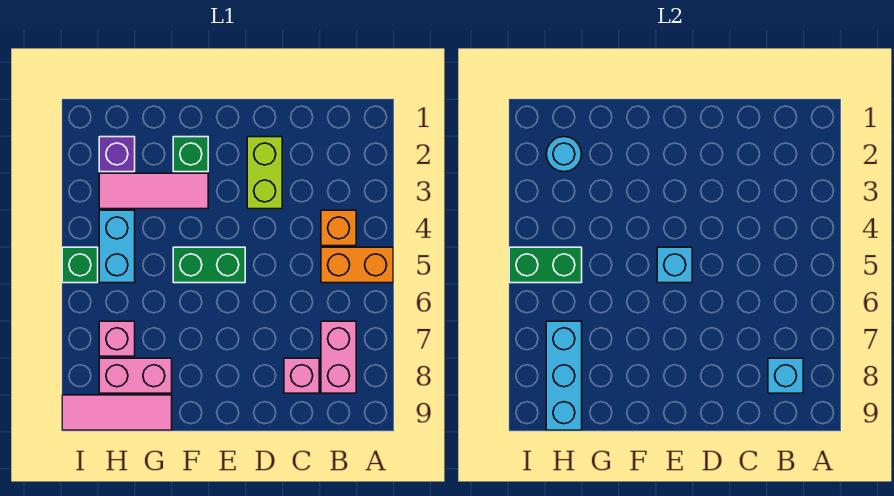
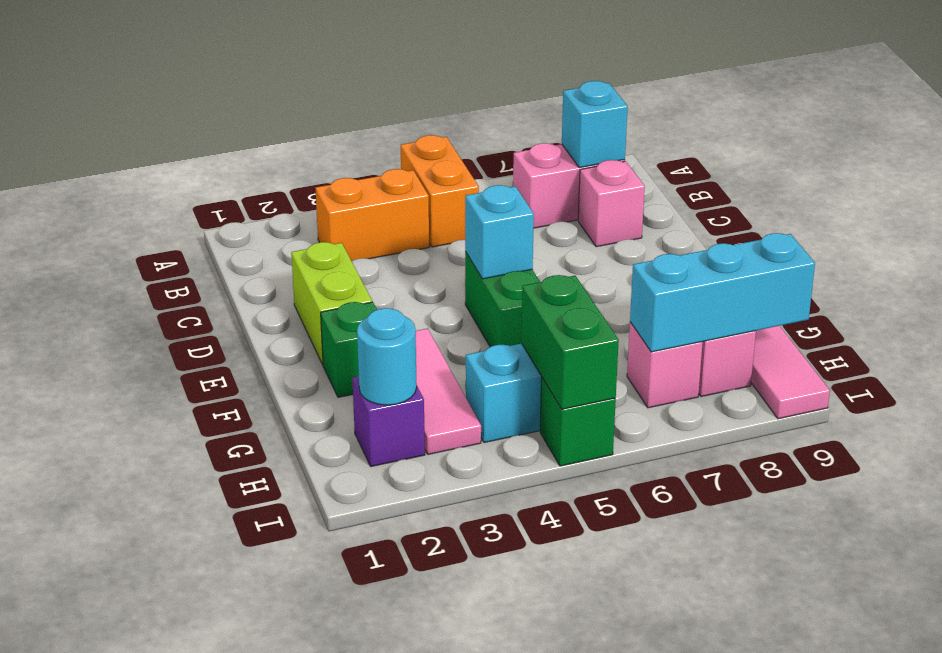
orange 1x1 brick [321,210,356,246] -> orange 1x2 brick [315,169,429,261]
lime 1x2 brick [247,137,282,209] -> lime 1x2 brick turned to [291,242,372,365]

